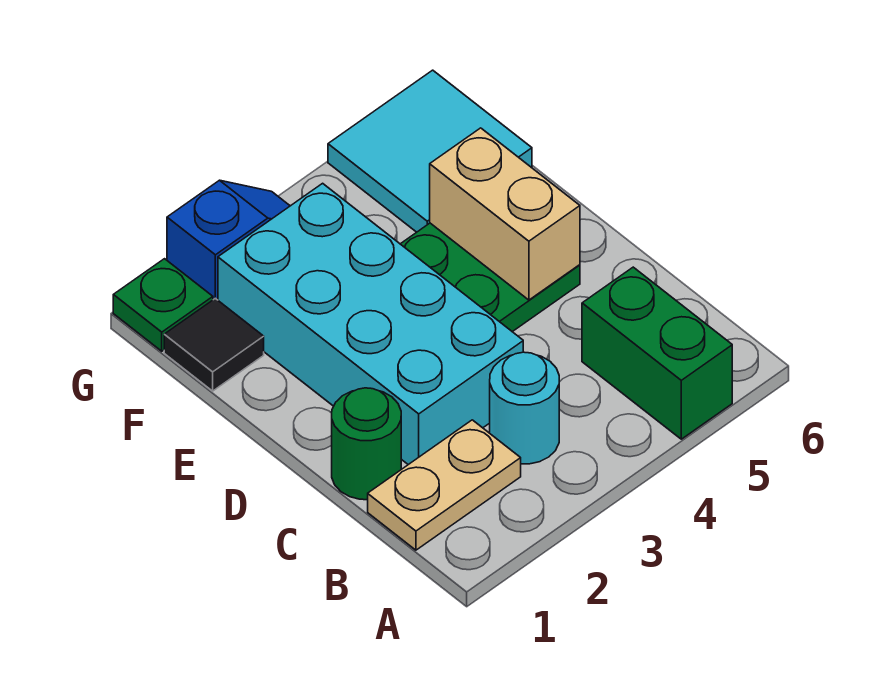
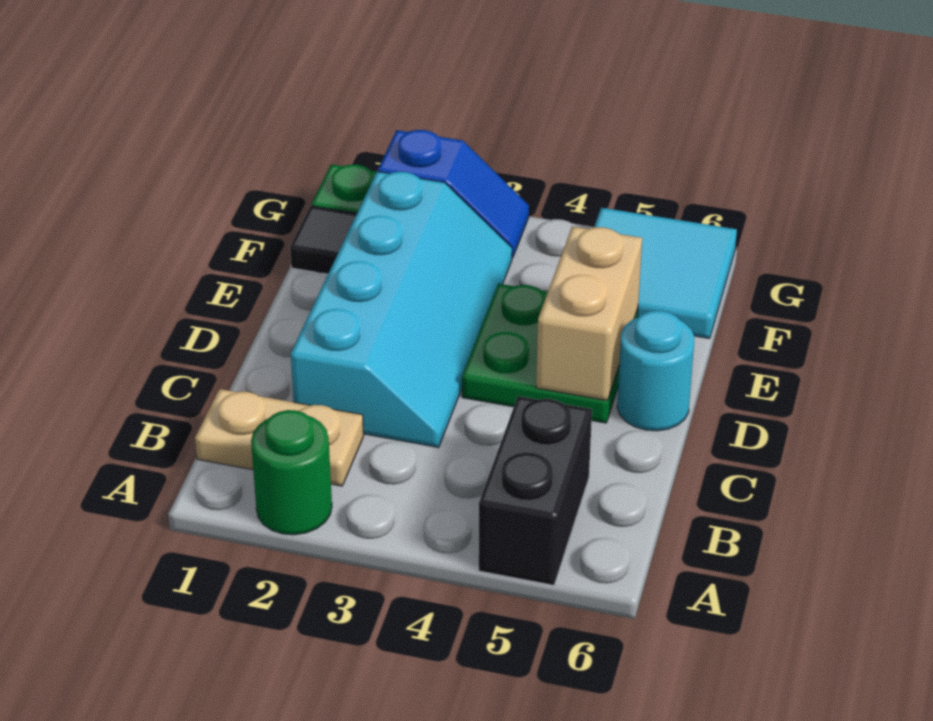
green 1x2 brick [582,267,732,439] -> black 1x2 brick [479,396,592,585]
cyan 1x1 round brick [490,352,559,464] -> cyan 1x1 round brick moved to [617,311,694,431]
green 1x1 round brick [332,388,401,500] -> green 1x1 round brick moved to [251,410,332,535]
cyan 2x4 brick [218,183,523,465] -> cyan 2x4 slope [291,172,512,447]

